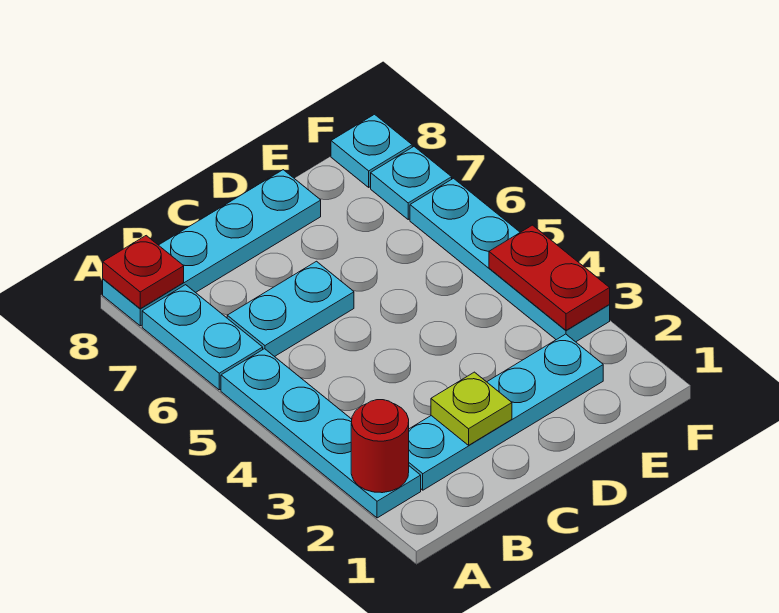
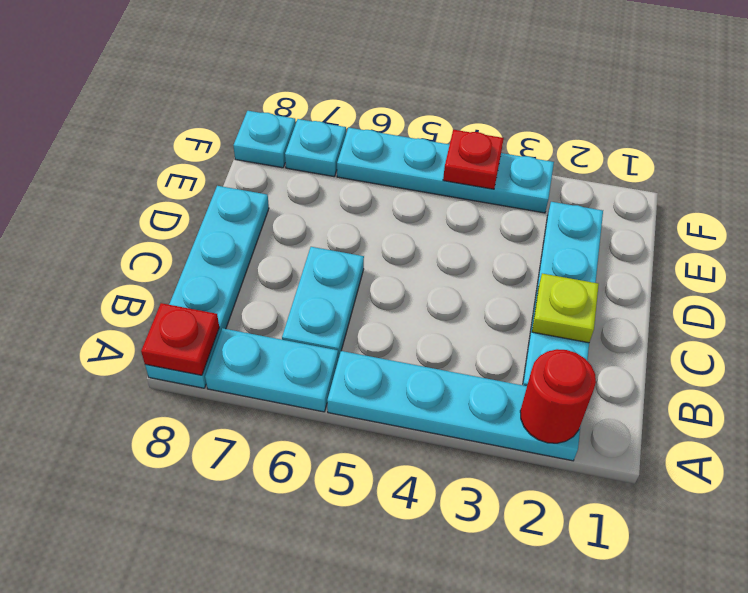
red 1x2 plate [489,225,610,330] -> red 1x1 plate [443,130,504,189]

